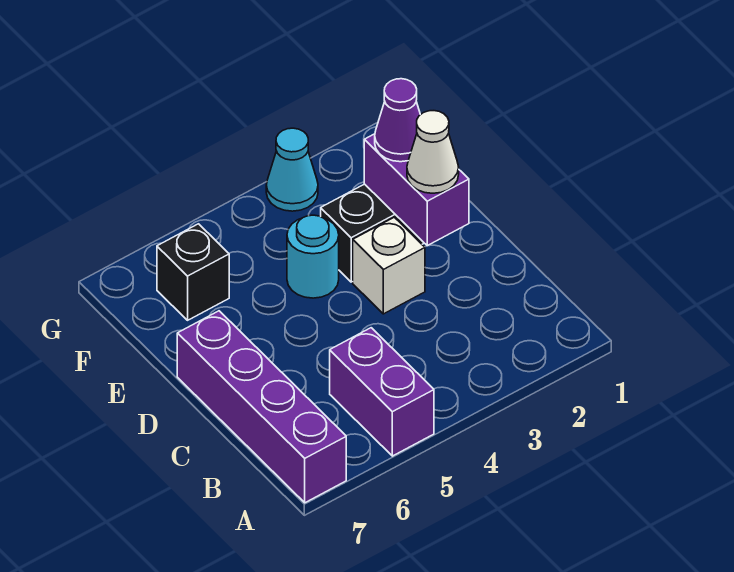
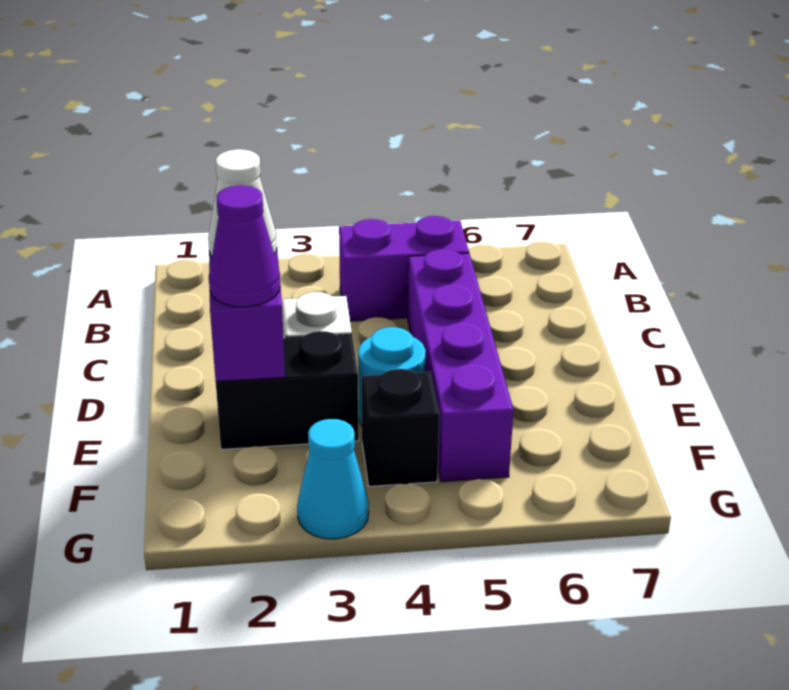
purple 1x2 brick [330,328,434,456] -> purple 1x2 brick turned to [339,216,469,321]
purple 1x4 brick [177,311,346,503] -> purple 1x4 brick moved to [408,249,513,482]
black 1x1 brick [157,224,229,320] -> black 1x1 brick moved to [362,369,439,486]

